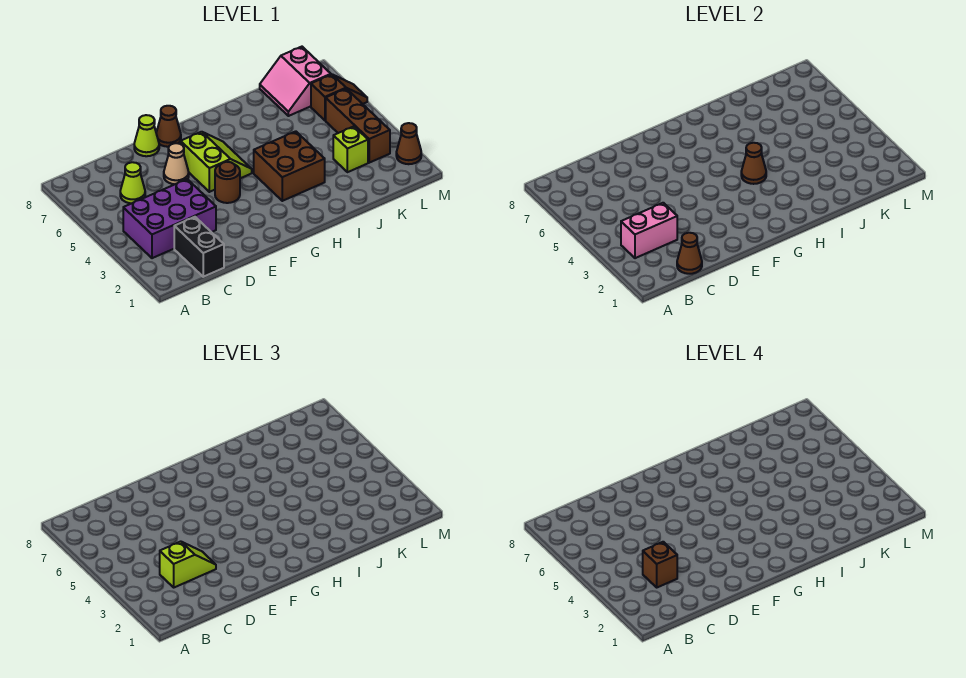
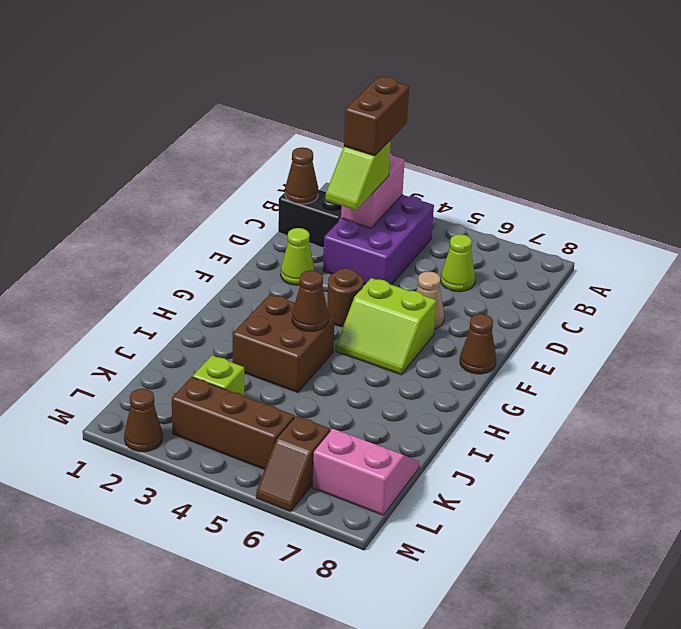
brown 1x1 brick [643,542,677,587] -> brown 1x2 brick [344,77,409,156]
lime 1x1 cone [134,115,159,156] -> lime 1x1 cone moved to [281,228,315,285]

